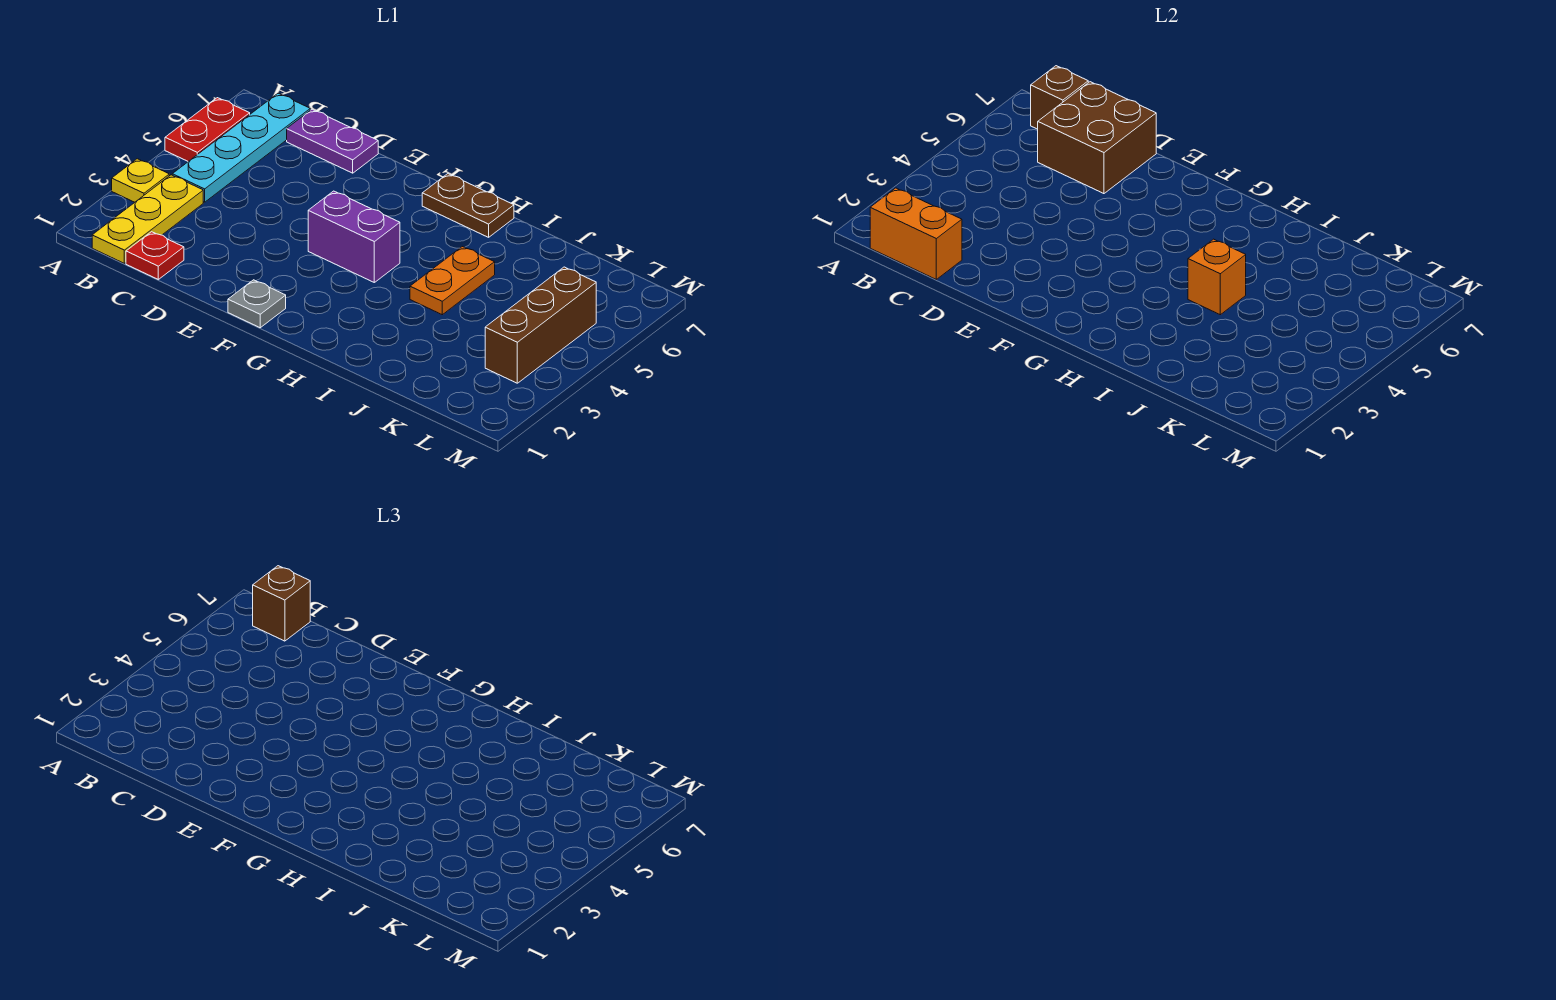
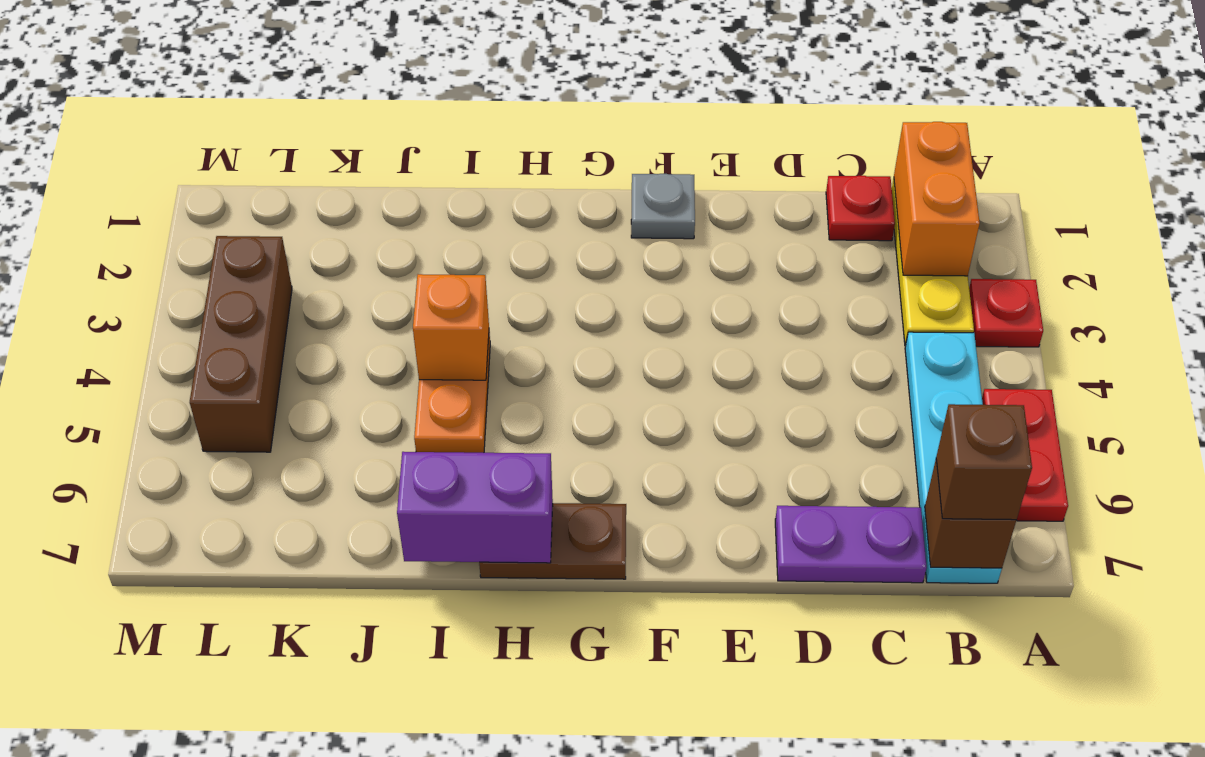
yellow 1x1 plate [112,159,169,202] -> red 1x1 plate [969,279,1043,347]
orange 1x2 brick [870,188,962,279] -> orange 1x2 brick turned to [894,122,980,276]
brown 2x2 brick [1038,82,1156,194] -> none
purple 1x2 brick [308,191,400,282] -> purple 1x2 brick moved to [397,452,553,563]

